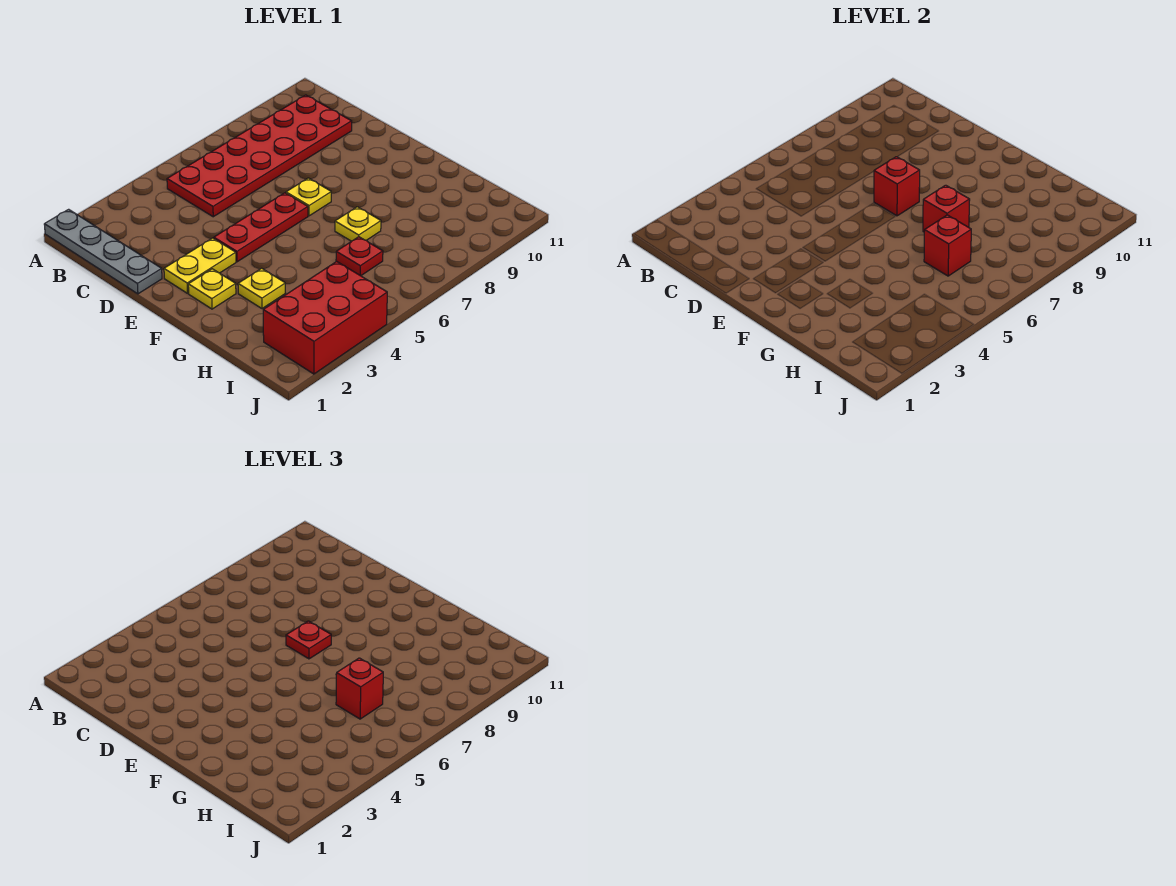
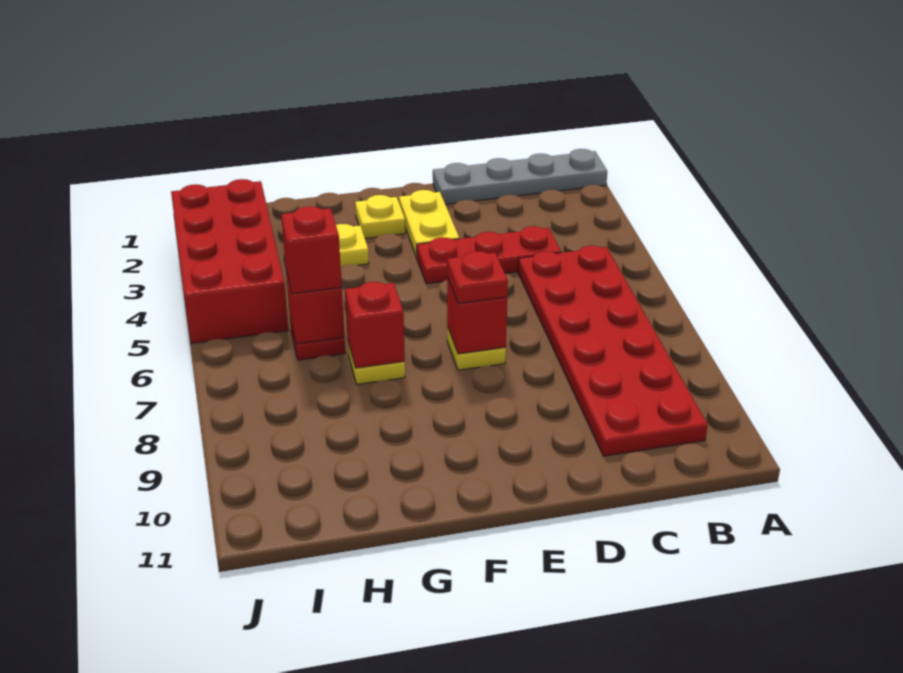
red 1x3 plate [214,193,308,262] -> red 1x3 plate turned to [417,226,561,284]
red 2x3 brick [263,261,387,374] -> red 2x4 brick [171,179,288,343]

